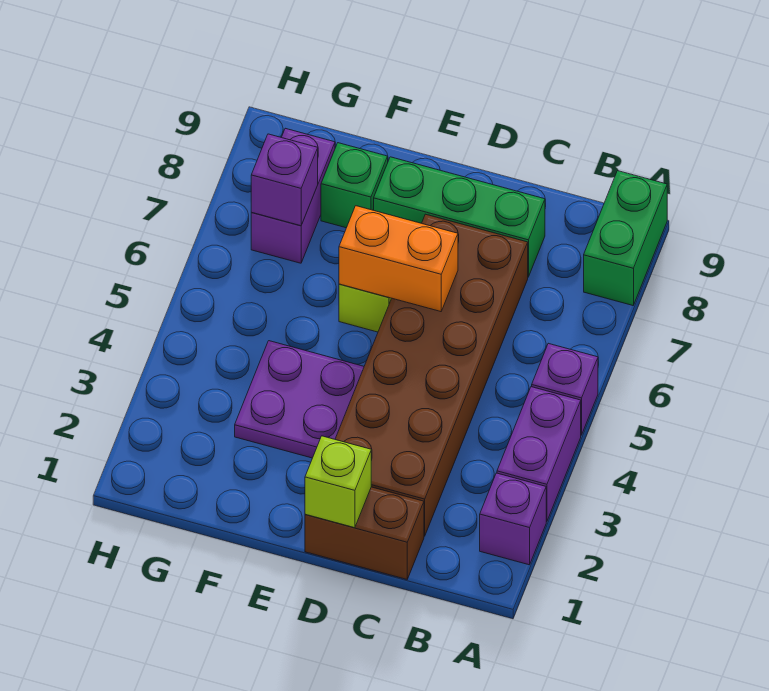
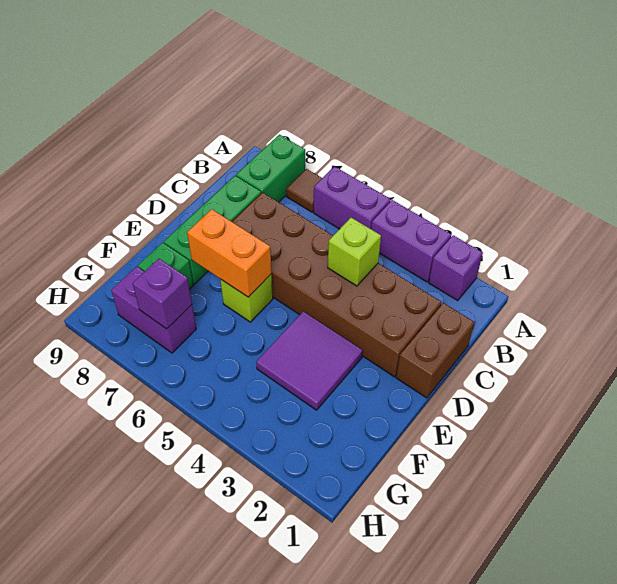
purple 1x1 brick [532,343,598,435] -> purple 1x2 brick [314,166,391,229]
none -> brown 1x1 tile [286,169,322,212]
green 1x2 brick [584,171,667,305] -> green 1x2 brick turned to [236,135,305,202]
lime 1x1 brick [305,436,371,528] -> lime 1x1 brick moved to [328,218,381,286]
orange 1x2 brick [339,206,458,312] -> orange 1x2 brick turned to [187,209,272,297]
purple 2x2 plate [235,341,364,458] -> purple 2x2 tile [256,311,363,410]

